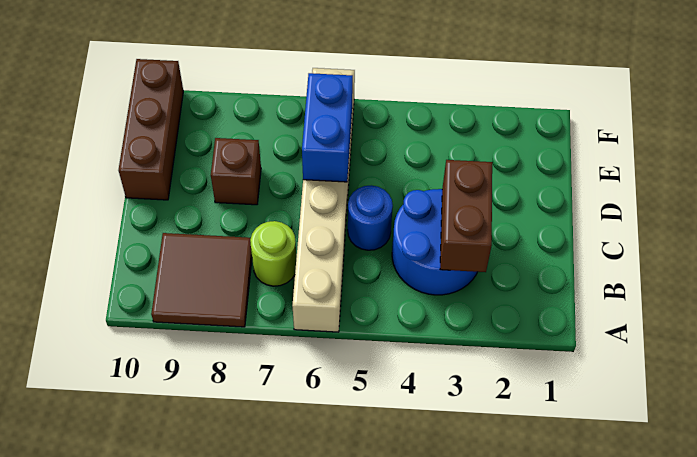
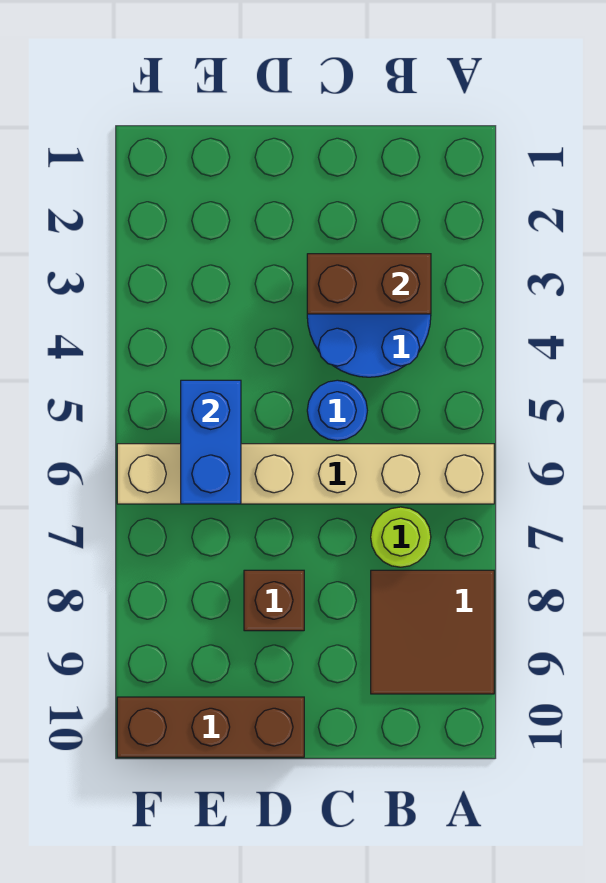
blue 1x2 brick [302,73,353,182] -> blue 1x2 brick turned to [181,380,241,504]

